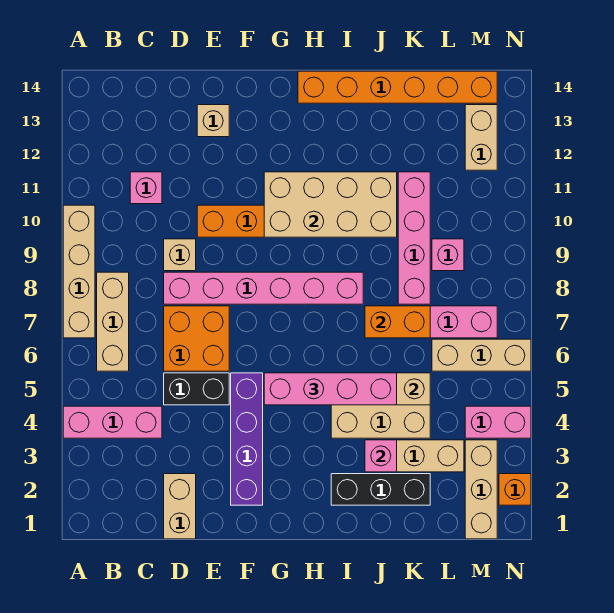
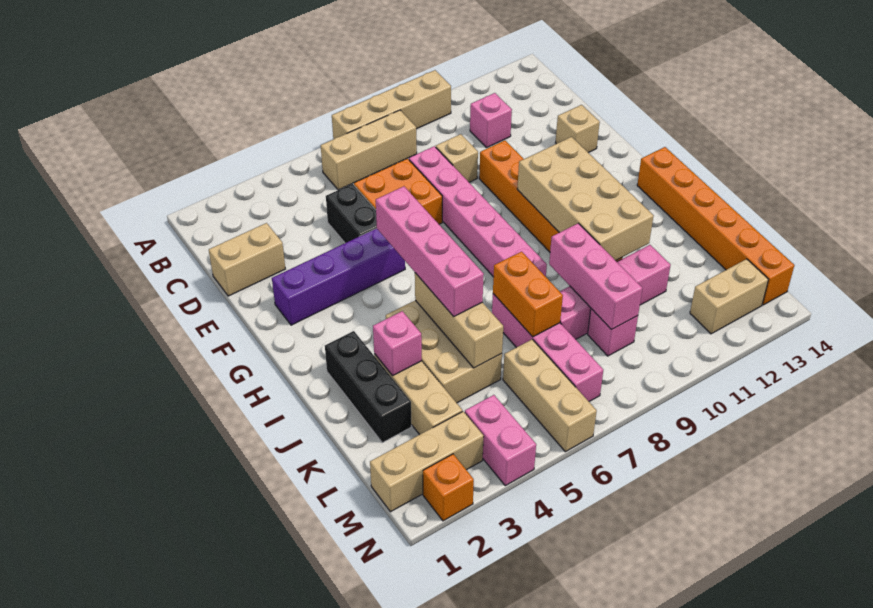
pink 1x3 brick [63,406,162,438] -> pink 1x3 brick moved to [549,223,642,329]

